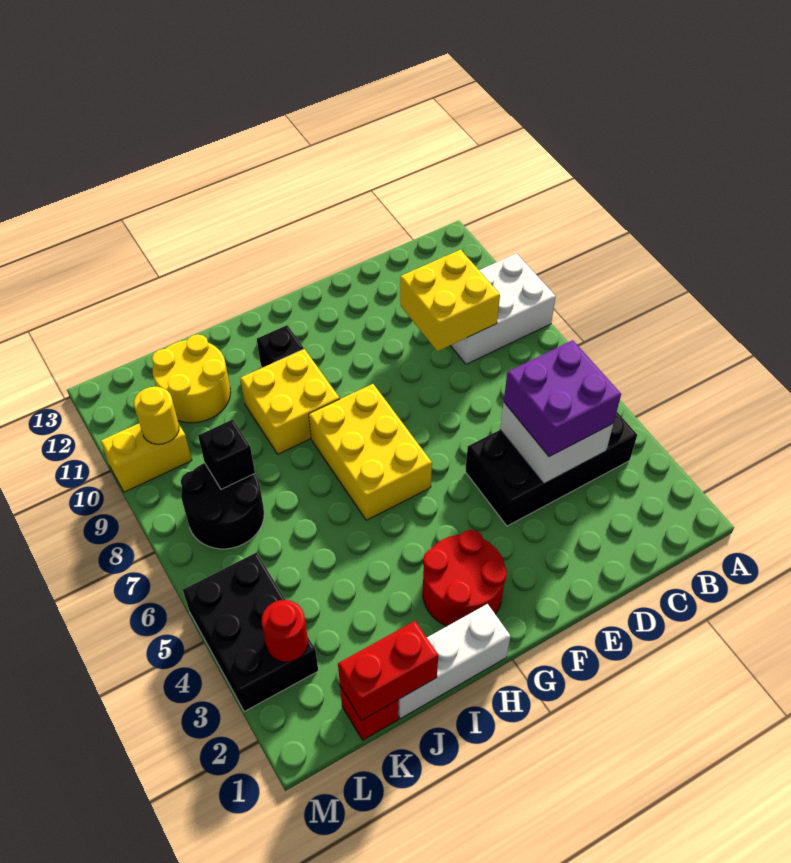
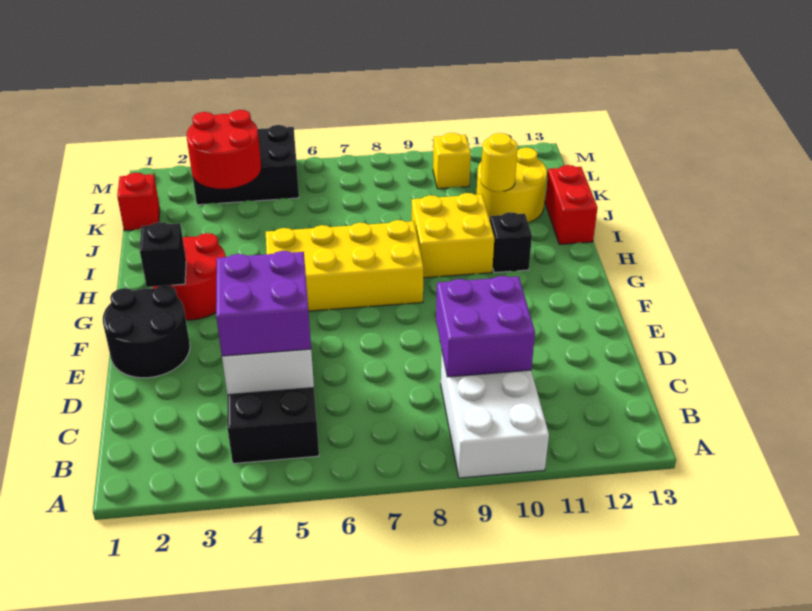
yellow 2x2 brick [400,250,500,351] -> purple 2x2 brick [436,276,535,377]
yellow 2x3 brick [309,384,432,520] -> yellow 2x4 brick [266,220,423,311]
white 1x3 brick [398,604,511,719] -> none
red 1x2 brick [338,621,438,721] -> red 1x2 brick moved to [545,165,598,244]
black 2x2 round brick [181,463,264,549] -> black 2x2 round brick moved to [103,285,190,378]
black 1x1 brick [198,419,255,489] -> black 1x1 brick moved to [139,222,186,287]
red 1x1 round brick [262,600,308,662] -> red 2x2 round brick [186,110,261,189]
yellow 1x2 brick [101,424,192,492] -> yellow 1x1 brick [433,133,471,189]
yellow 1x1 round brick [134,387,179,444] -> yellow 1x1 round brick moved to [481,133,518,192]

